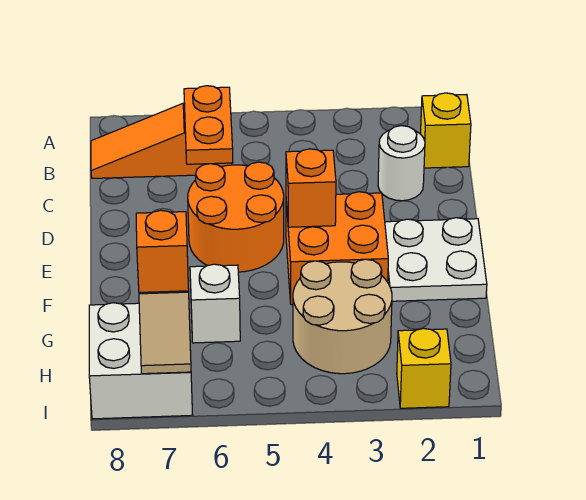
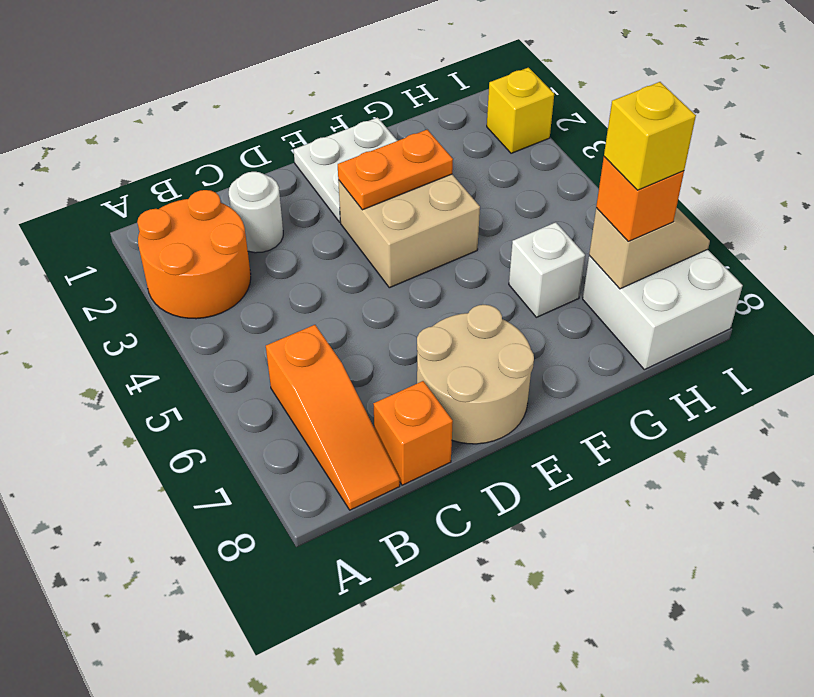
yellow 1x1 brick [421,93,471,168] -> yellow 1x1 brick moved to [604,82,696,190]
orange 1x2 plate [184,86,233,164] -> orange 1x2 plate moved to [338,130,453,210]
orange 2x2 round brick [188,162,284,272] -> orange 2x2 round brick moved to [137,190,251,319]
orange 2x2 brick [286,192,388,305] -> tan 2x2 brick [338,174,480,288]
orange 1x1 brick [286,149,336,227] -> orange 1x1 brick moved to [373,381,453,485]
tan 2x2 round brick [293,259,392,374] -> tan 2x2 round brick moved to [417,305,534,444]

